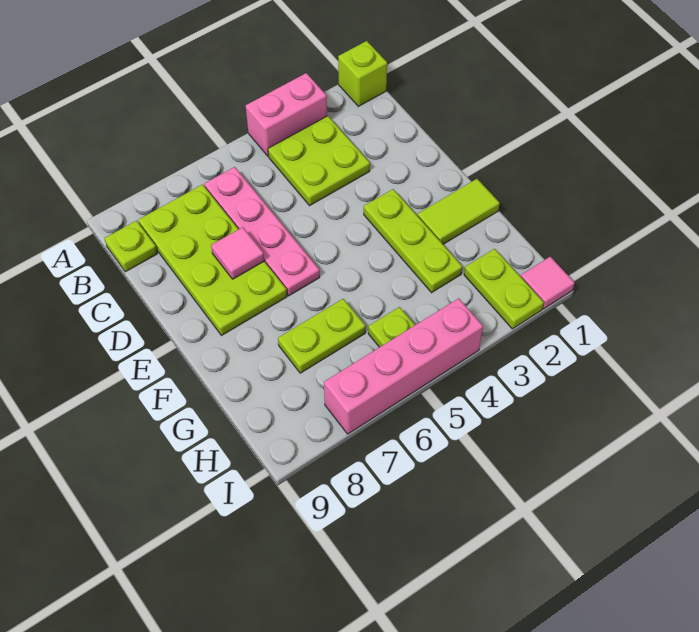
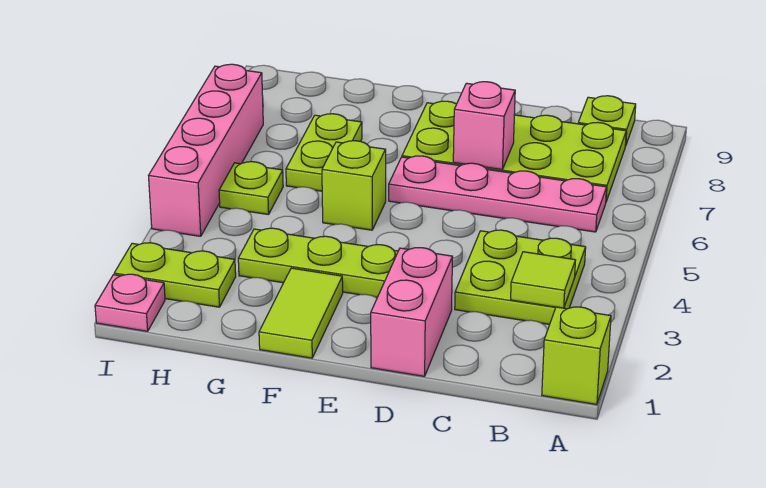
pink 1x2 brick [246,73,327,156] -> pink 1x2 brick moved to [371,248,453,376]
none -> lime 1x1 tile [511,252,575,308]
pink 1x1 tile [211,227,264,279] -> pink 1x1 brick [453,82,515,170]
none -> lime 1x1 brick [322,141,386,230]
pink 1x1 tile [521,257,575,309] -> pink 1x1 plate [95,274,165,331]

